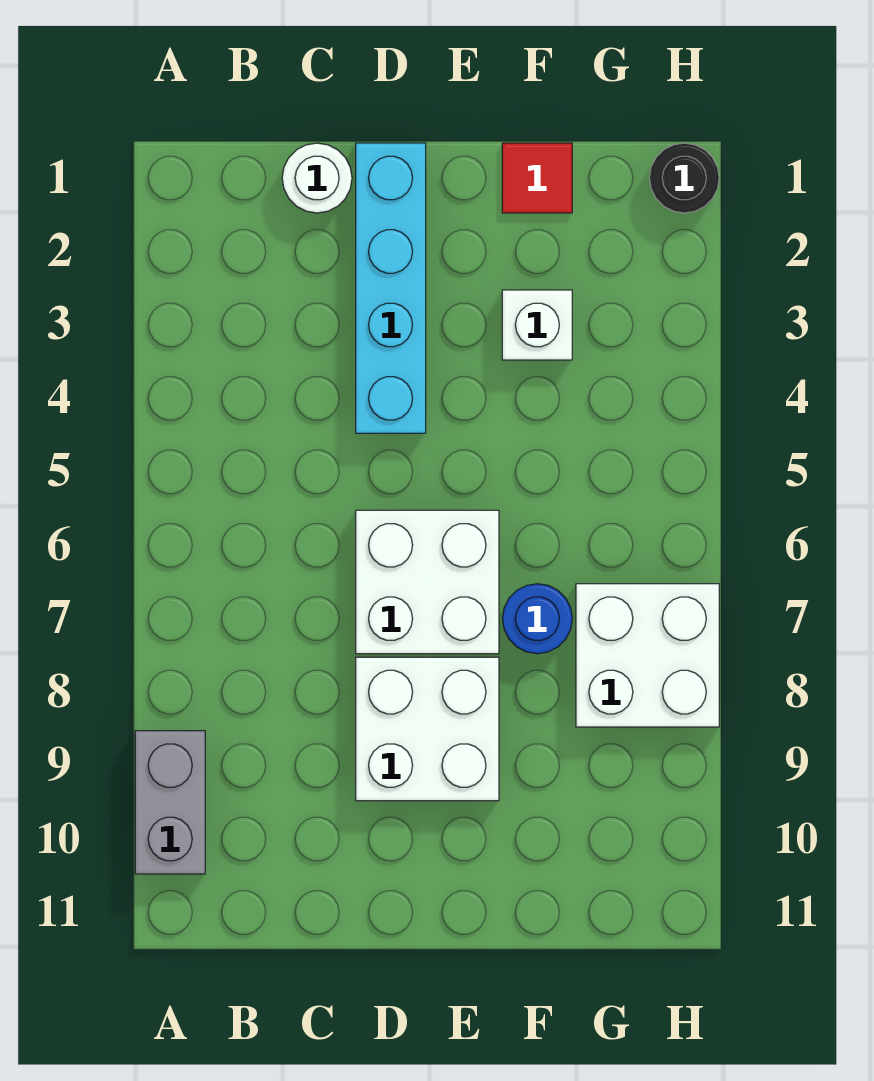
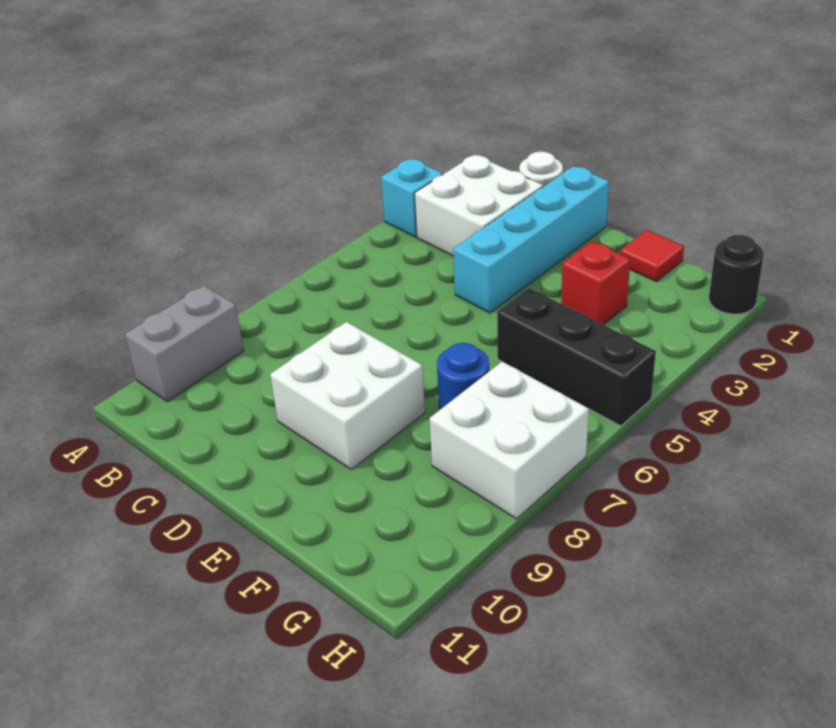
none -> cyan 1x1 brick [381,159,443,237]
white 2x2 brick [356,510,499,654] -> white 2x2 brick moved to [415,155,543,256]
white 1x1 brick [502,290,572,360] -> red 1x1 brick [561,241,630,325]
none -> black 1x3 brick [497,288,656,426]

